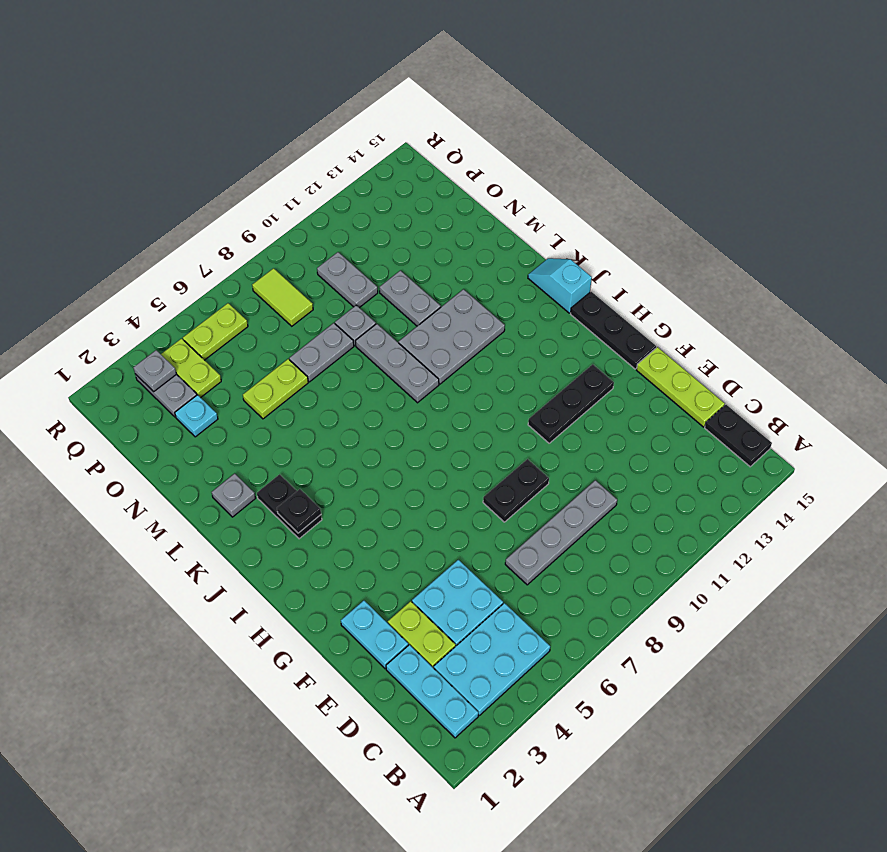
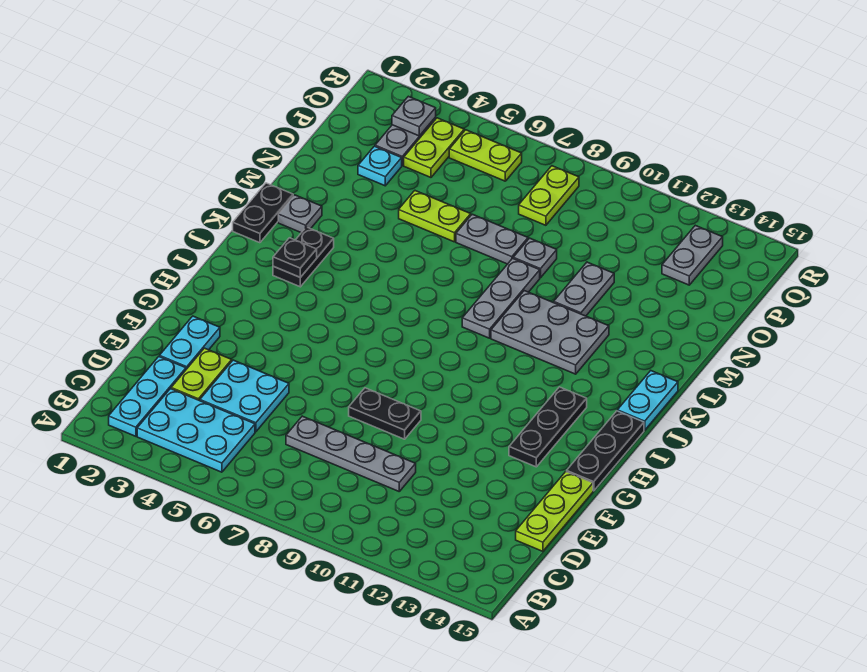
black 1x2 plate [705,405,772,467] -> black 1x2 plate moved to [233,183,293,243]
black 1x3 plate [528,364,614,443] -> black 1x3 plate turned to [509,387,587,467]
cyan 1x2 slope [528,258,592,313] -> cyan 1x2 plate [618,371,678,430]
grey 1x2 plate [317,252,378,308] -> grey 1x2 plate moved to [662,225,723,285]
lime 1x2 tile [252,268,313,326] -> lime 1x2 plate [519,166,579,225]

